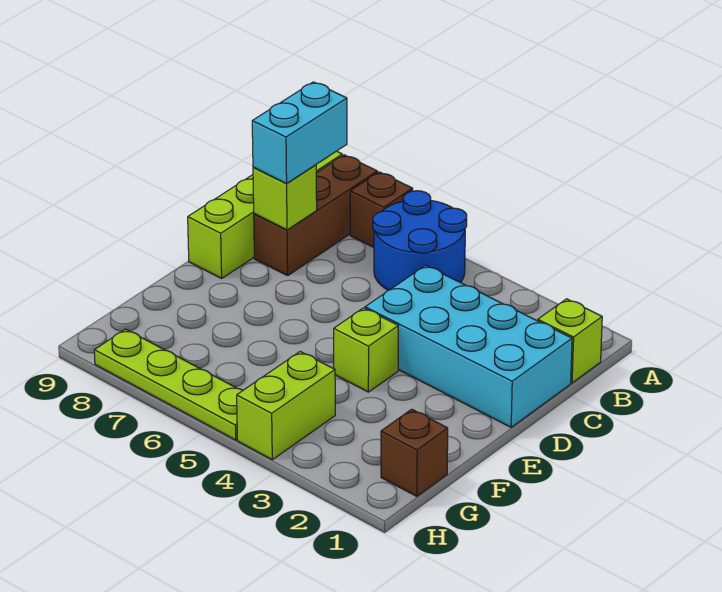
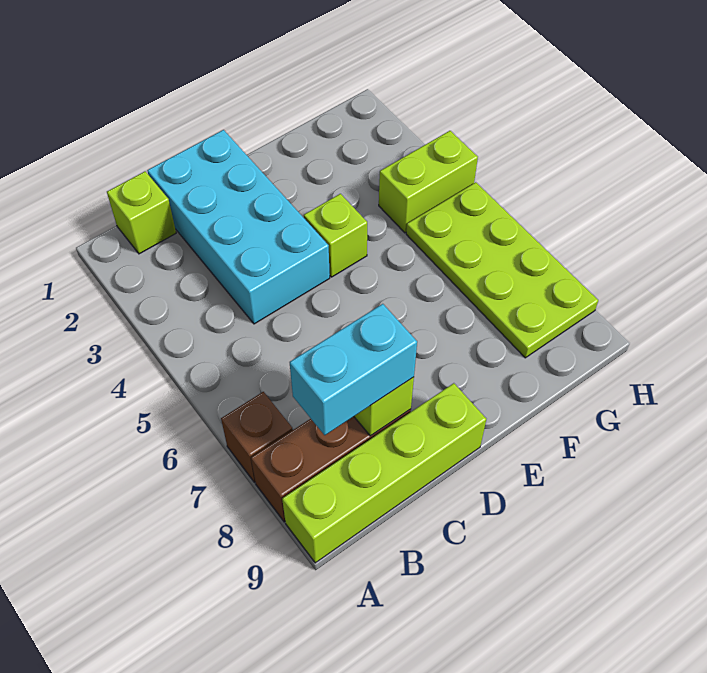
blue 2x2 round brick [373,191,467,290] -> none
brown 1x1 brick [381,409,448,496] -> none
lime 1x4 plate [94,329,243,440] -> lime 2x4 plate [406,182,598,358]

